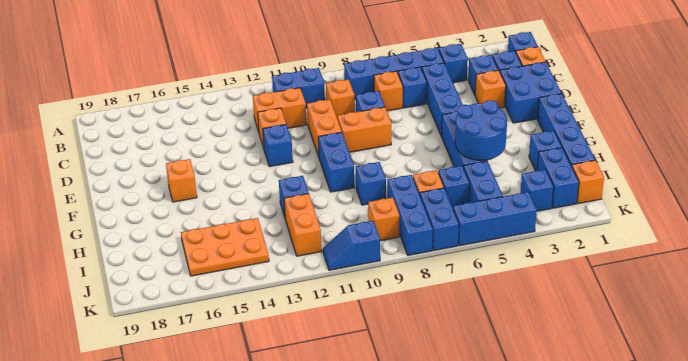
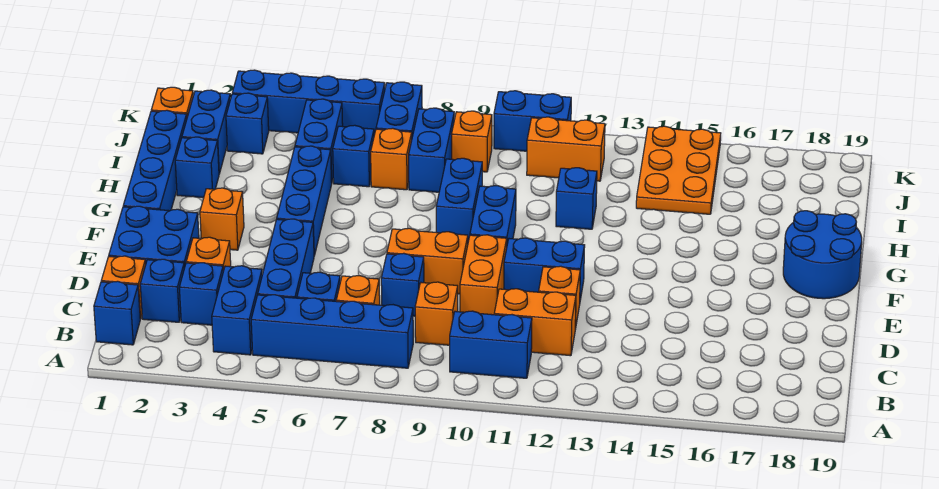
blue 1x1 brick [439,44,468,83] -> blue 1x2 brick [212,266,262,355]
blue 1x1 brick [263,124,293,167] -> blue 1x2 brick [504,238,585,300]
orange 1x1 brick [166,159,197,202] -> orange 1x1 brick moved to [200,188,244,250]
blue 2x2 round brick [455,100,507,160] -> blue 2x2 round brick moved to [783,211,862,299]
blue 1x1 brick [356,162,386,205] -> blue 1x2 brick [436,158,482,241]
blue 1x3 brick [387,175,433,255] -> blue 1x2 brick [409,108,454,192]
orange 1x2 brick [284,194,321,256] -> orange 1x2 brick turned to [527,117,605,181]
orange 2x3 plate [181,218,269,276] -> orange 2x3 plate turned to [636,126,721,214]
blue 1x3 brick [453,192,537,246] -> blue 1x4 brick [232,70,385,135]
blue 1x2 slope [323,221,380,270] -> blue 1x2 brick [494,91,571,151]

